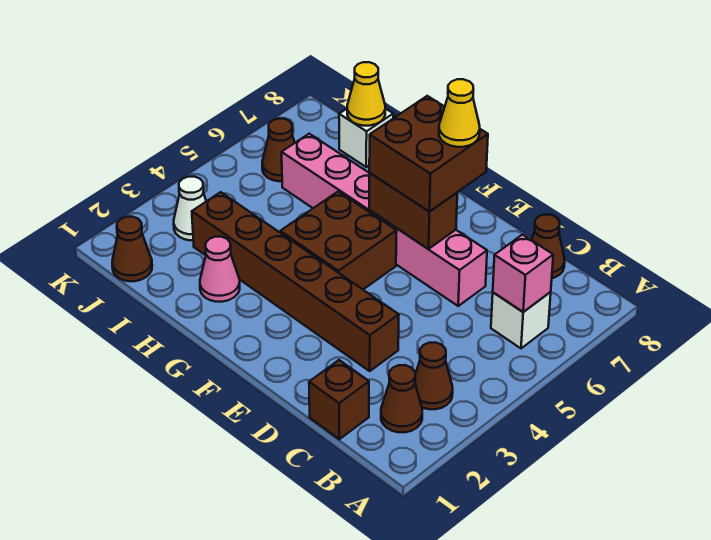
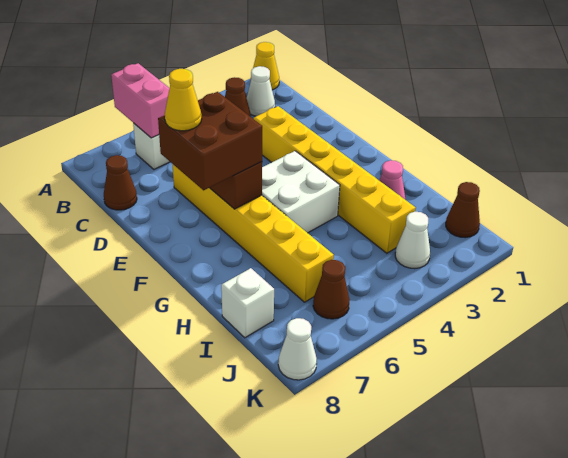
brown 1x1 cone [381,365,422,432] -> white 1x1 cone [247,66,275,116]
pink 1x1 brick [493,235,553,312] -> pink 1x2 brick [111,63,170,138]
brown 1x1 brick [309,360,369,439] -> none
brown 1x6 brick [192,192,399,371] -> yellow 1x6 brick [254,106,416,253]
pink 1x6 brick [282,134,487,306] -> yellow 1x6 brick [172,164,334,302]
brown 2x2 brick [280,192,397,289] -> white 2x2 brick [262,151,340,233]
yellow 1x1 cone [347,62,385,126] -> yellow 1x1 cone moved to [253,42,279,90]
none -> white 1x1 cone [278,318,317,380]

